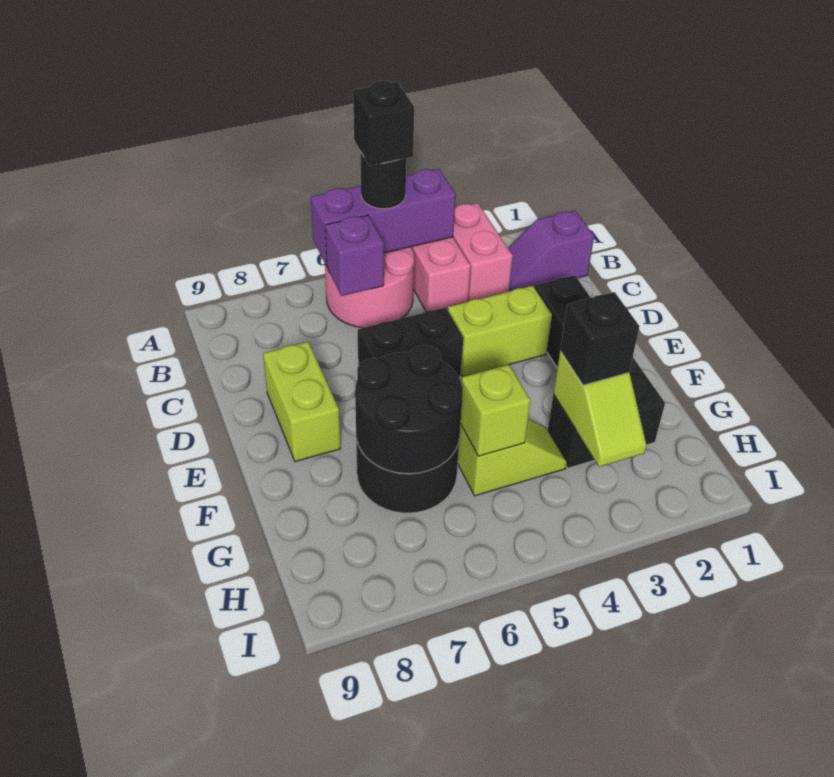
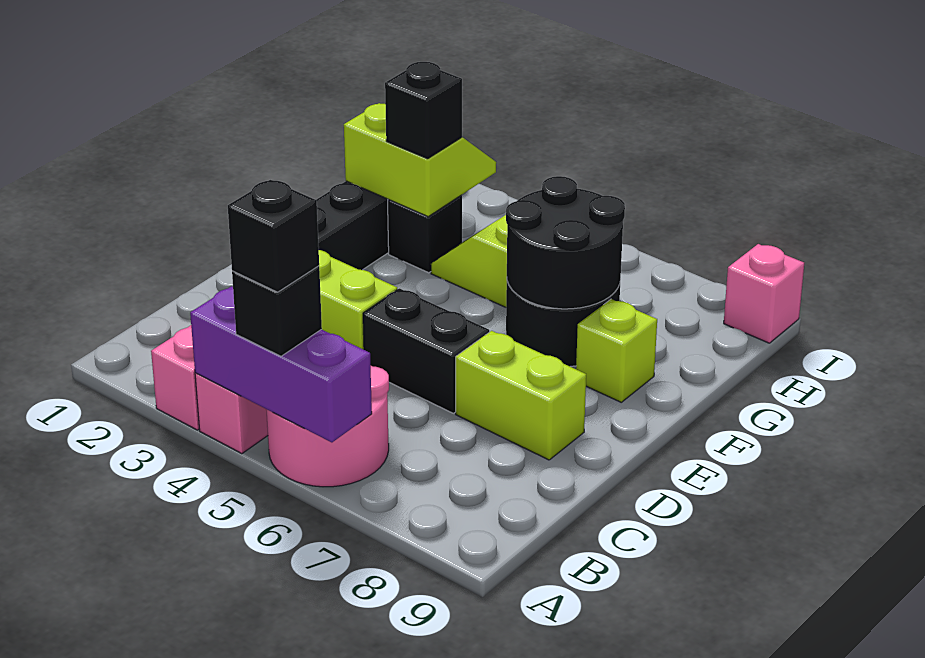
black 1x1 round brick [360,151,406,209] -> black 1x1 brick [232,266,322,356]
purple 1x2 slope [508,210,594,291] -> none
purple 1x1 brick [325,215,384,296] -> none
lime 1x2 brick [263,342,341,462] -> lime 1x2 brick turned to [456,331,586,460]
lime 1x2 slope [553,351,647,467] -> lime 2x2 slope [344,103,496,216]
lime 1x1 brick [461,365,531,456] -> lime 1x1 brick moved to [576,299,657,402]
none -> pink 1x1 brick [724,244,804,343]

